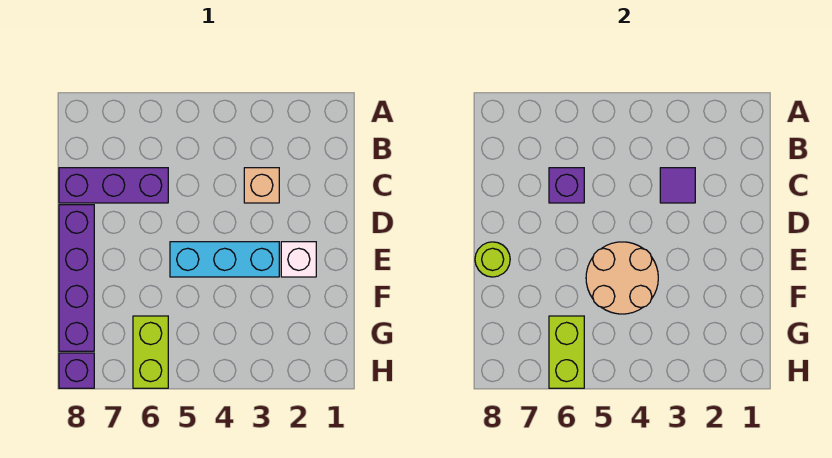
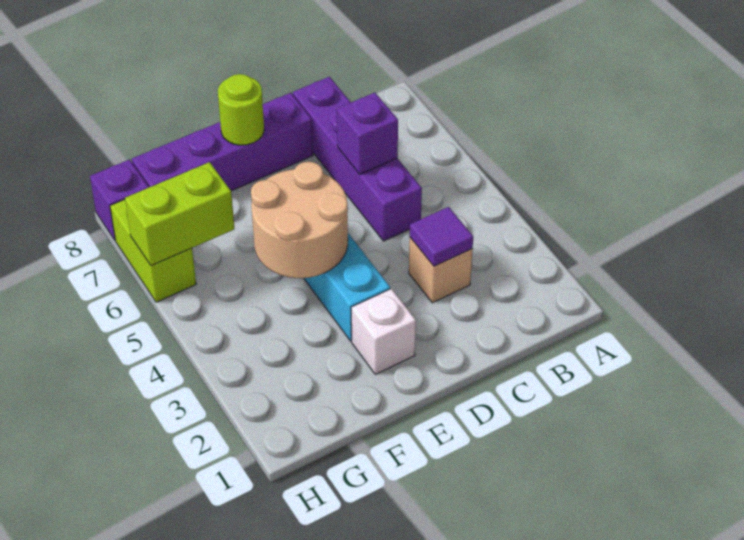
purple 1x3 brick [59,168,168,203] -> purple 1x4 brick [293,77,422,241]
lime 1x2 brick [133,316,168,388] -> lime 1x2 brick turned to [110,200,196,302]

